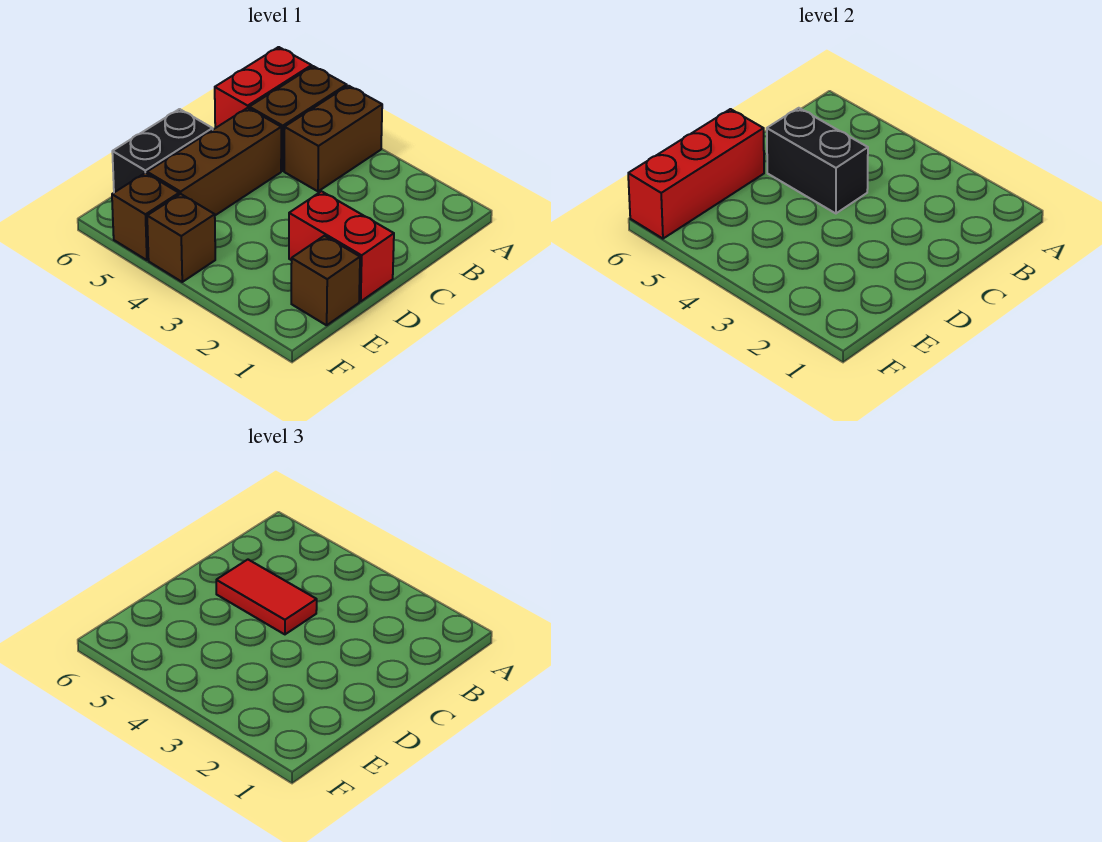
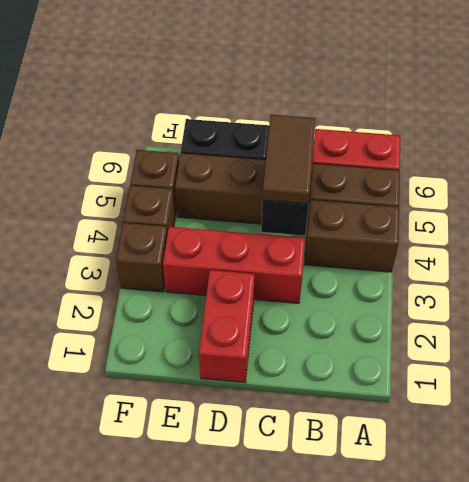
red 1x2 tile [216,560,317,634] -> brown 1x2 tile [262,115,315,204]
red 1x3 brick [628,109,764,239] -> red 1x3 brick moved to [163,227,305,303]
brown 1x1 brick [291,236,360,325] -> brown 1x1 brick moved to [116,223,167,292]

